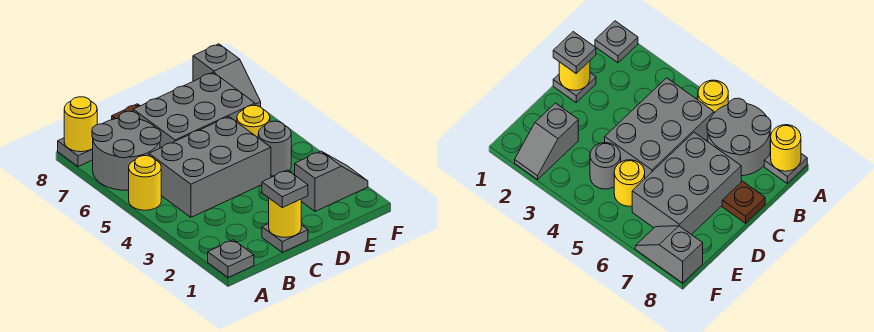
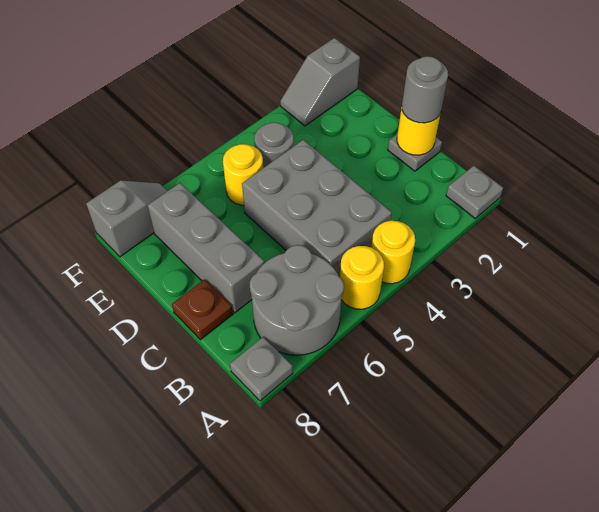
yellow 1x1 round brick [64,97,97,152] -> yellow 1x1 round brick moved to [371,221,415,284]
grey 1x1 plate [262,170,308,208] -> grey 1x1 round brick [402,56,448,123]
grey 2x3 brick [133,72,255,148] -> grey 1x3 brick [148,183,264,313]
grey 1x2 slope [295,151,368,211] -> grey 1x2 slope turned to [280,38,360,126]

